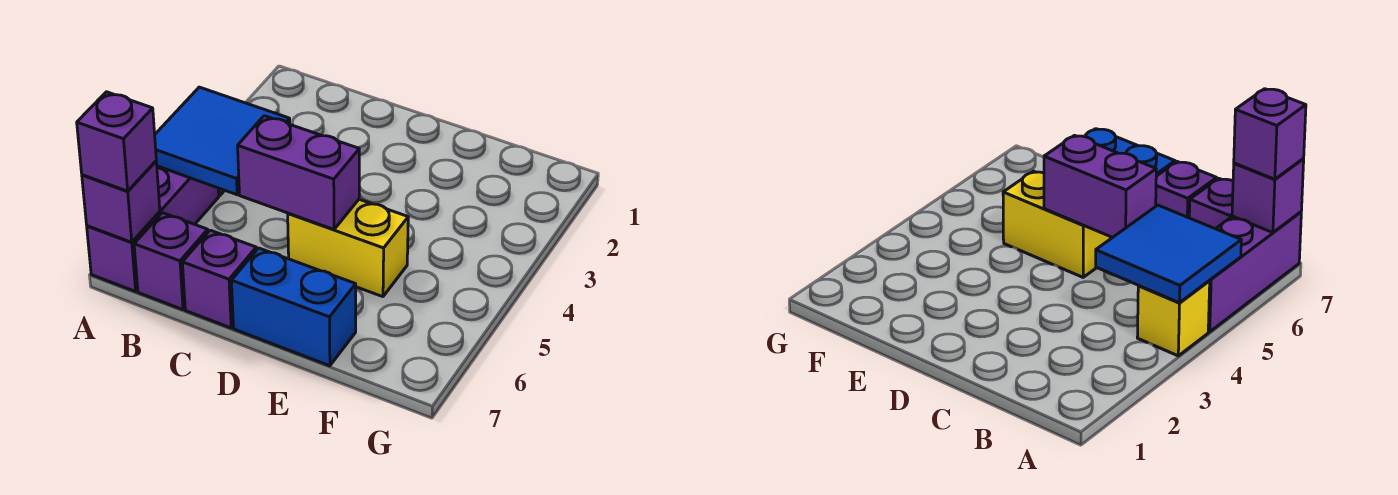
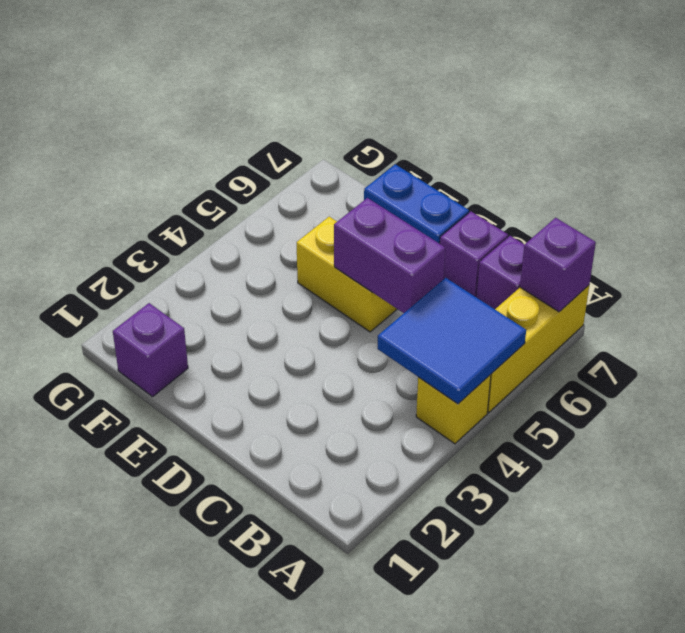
purple 1x3 brick [87,166,219,291] -> yellow 1x3 brick [487,285,589,413]
purple 1x1 brick [77,92,156,191] -> purple 1x1 brick moved to [113,303,188,397]

